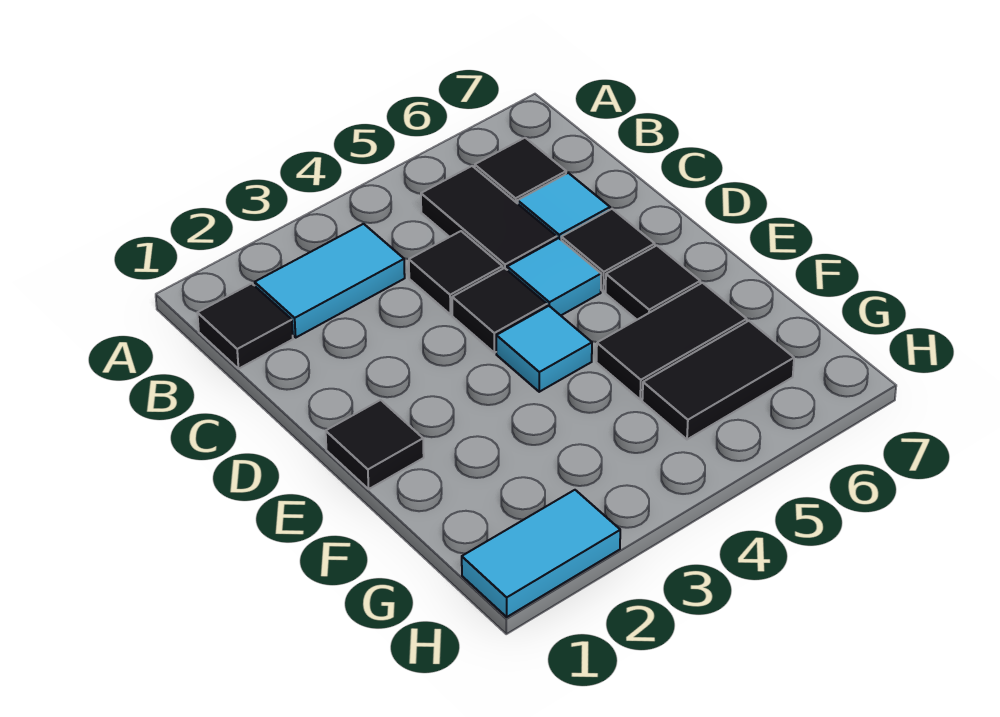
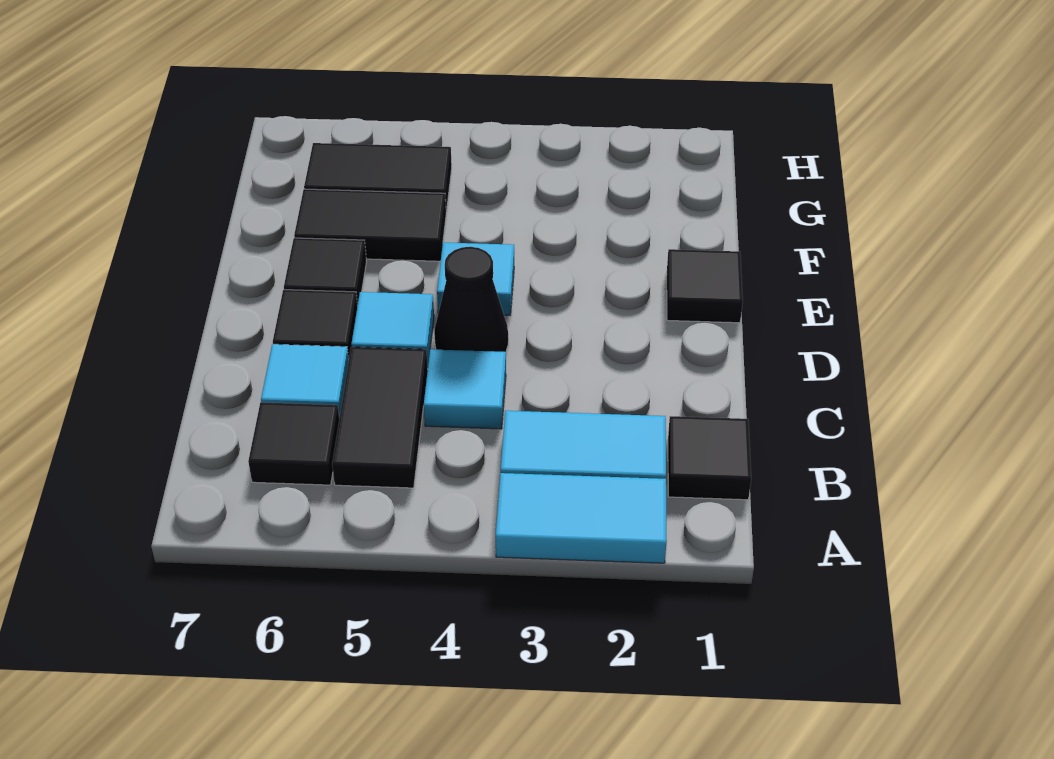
black 1x1 tile [409,231,503,314] -> cyan 1x1 tile [424,349,506,429]
black 1x1 tile [452,268,547,353] -> black 1x1 cone [434,247,508,352]
cyan 1x2 tile [462,490,620,617] -> cyan 1x2 tile moved to [496,473,667,563]

